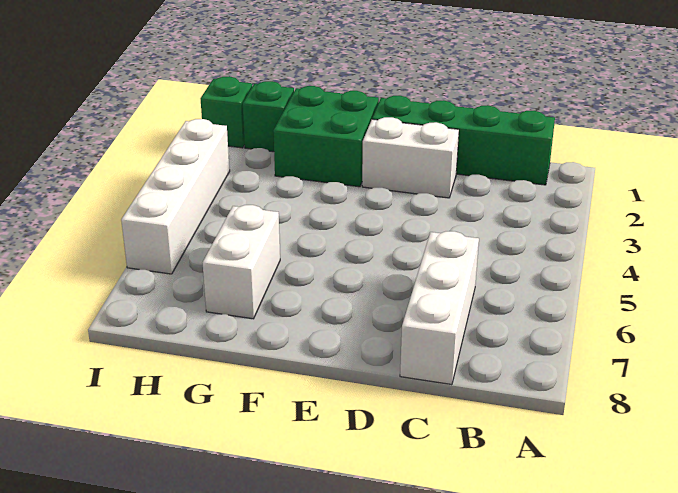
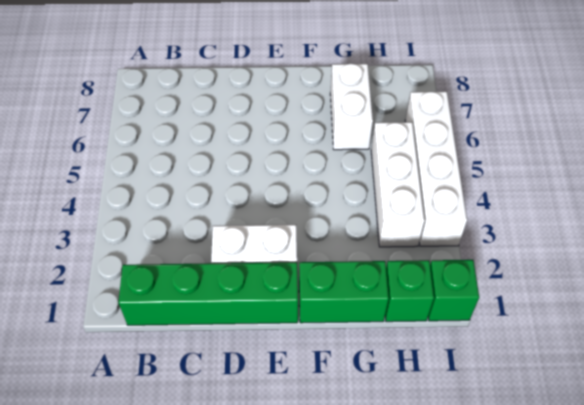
white 1x3 brick [400,231,479,385] -> white 1x3 brick moved to [371,122,425,247]
green 2x2 brick [273,86,379,187] -> green 1x2 brick [299,261,389,323]

